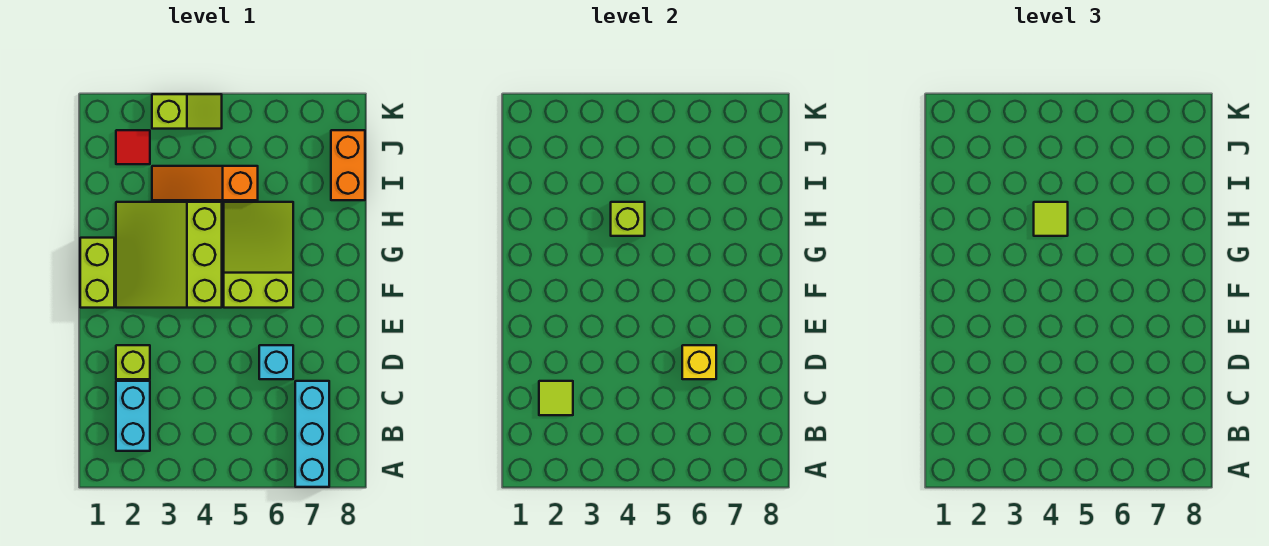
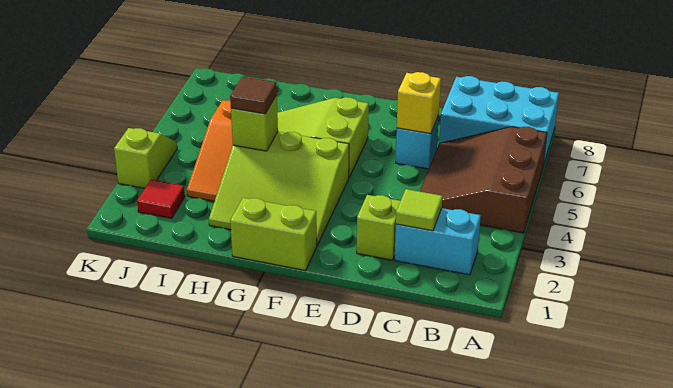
none -> brown 3x3 slope [420,127,547,233]
cyan 1x3 brick [295,381,329,487] -> cyan 2x3 brick [439,76,559,165]
lime 1x1 tile [1034,202,1068,236] -> brown 1x1 tile [230,77,277,114]
orange 1x2 brick [331,130,365,200] -> none

